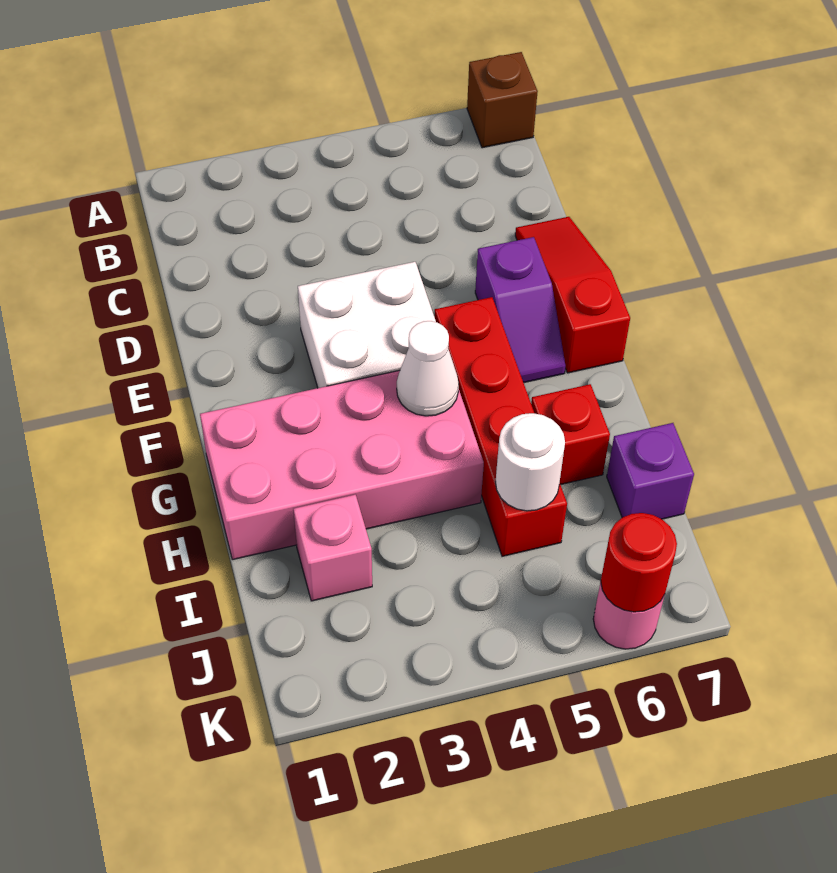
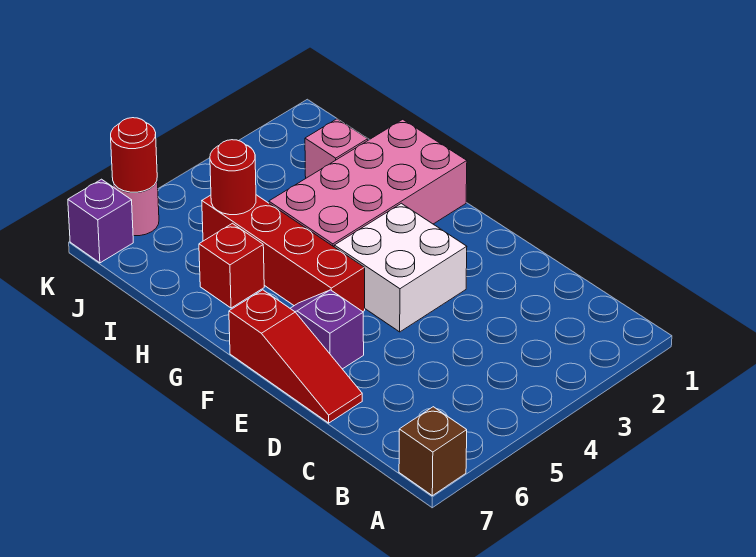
white 1x1 cone [397,321,459,416] -> none
white 1x1 round brick [496,413,565,511] -> red 1x1 round brick [210,140,256,215]
purple 1x1 brick [607,423,694,519] -> purple 1x1 brick moved to [68,179,133,263]

